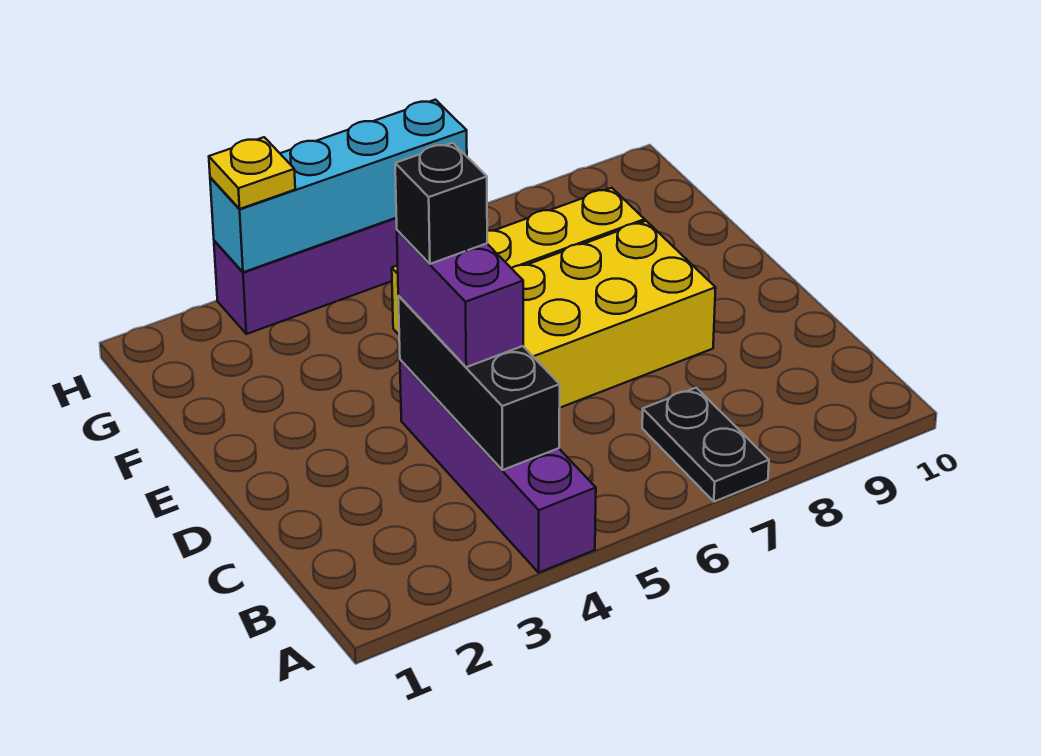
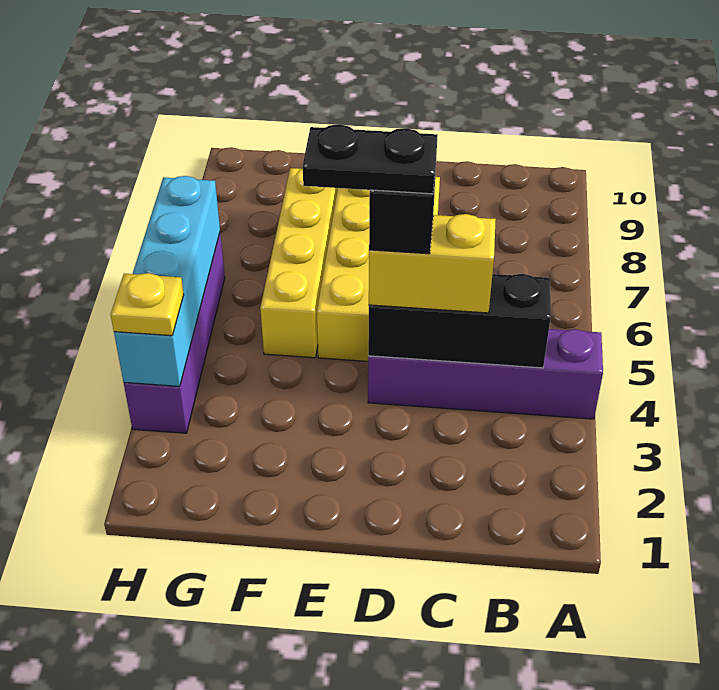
black 1x2 plate [642,388,769,502] -> black 1x2 plate moved to [303,124,437,194]
purple 1x2 brick [397,230,523,367] -> yellow 1x2 brick [369,214,496,313]

